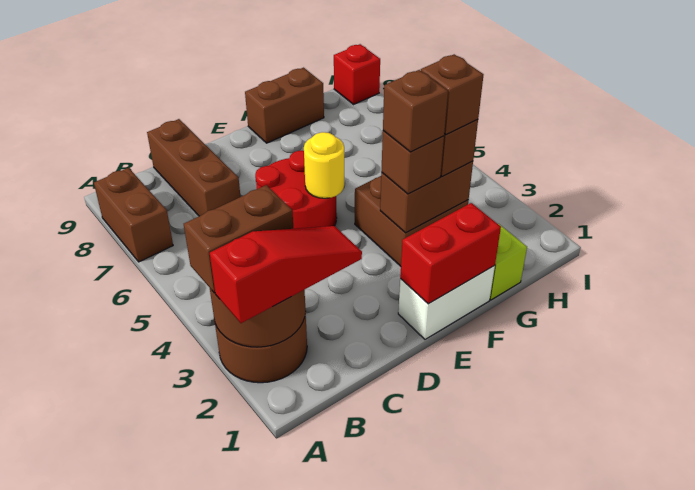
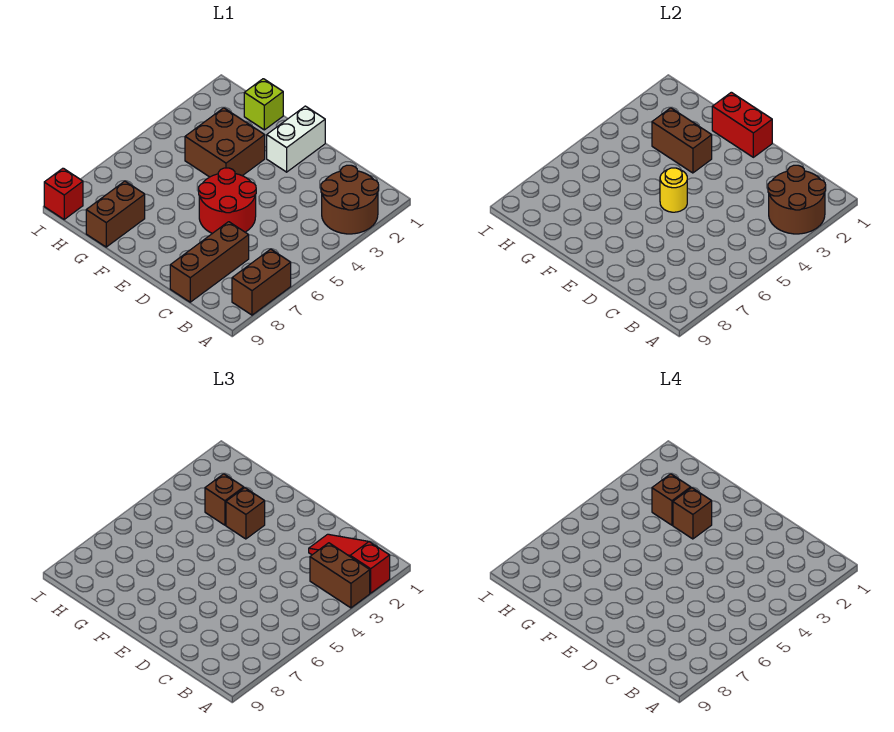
white 1x2 brick [398,266,495,339] -> white 1x2 brick turned to [267,106,325,172]
brown 1x2 brick [245,68,324,143] -> brown 1x2 brick turned to [86,181,145,247]

